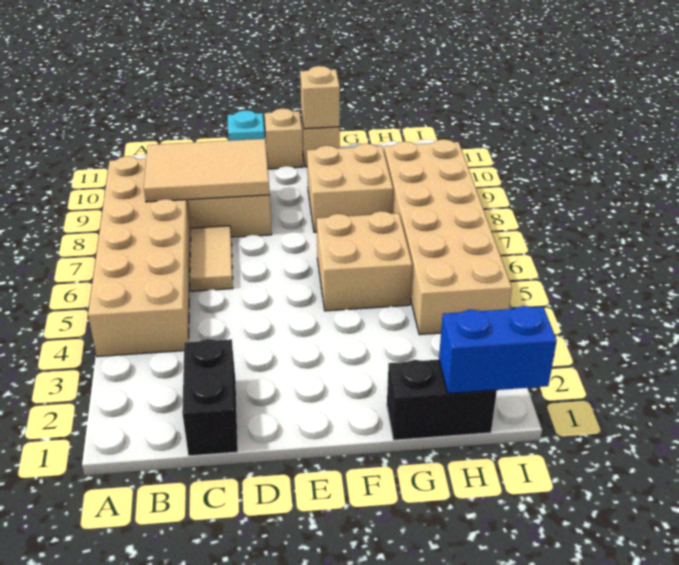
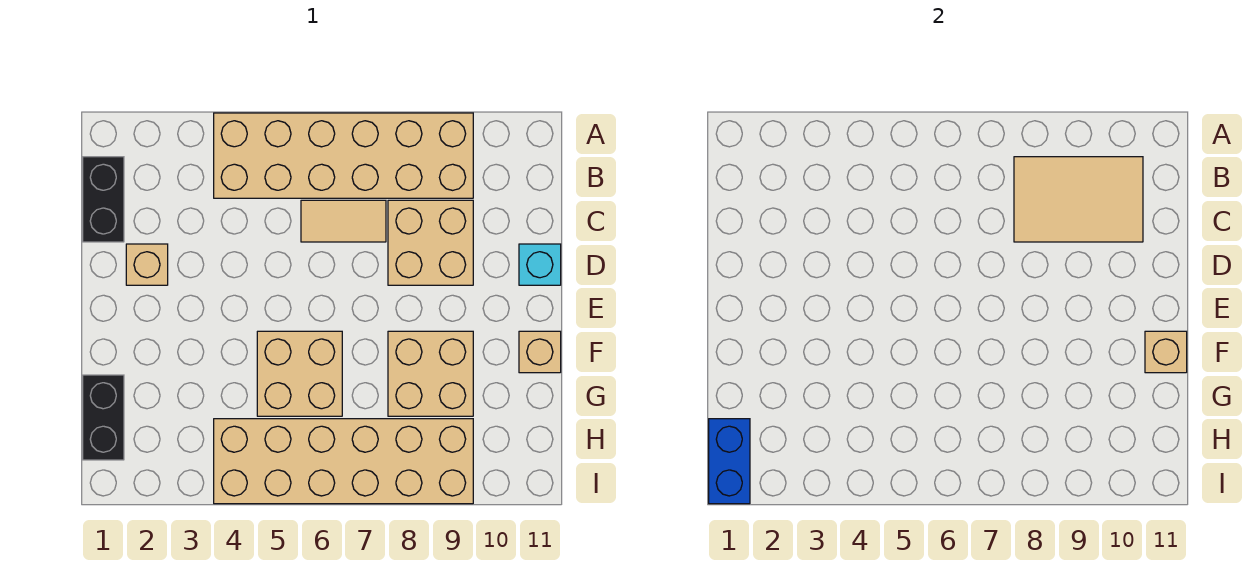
tan 2x3 tile [144,139,270,202] -> tan 2x3 tile turned to [1014,157,1143,242]
black 1x2 brick [182,339,238,456] -> black 1x2 brick turned to [83,157,124,242]
tan 1x1 brick [265,108,303,169] -> tan 1x1 brick moved to [126,244,168,285]

